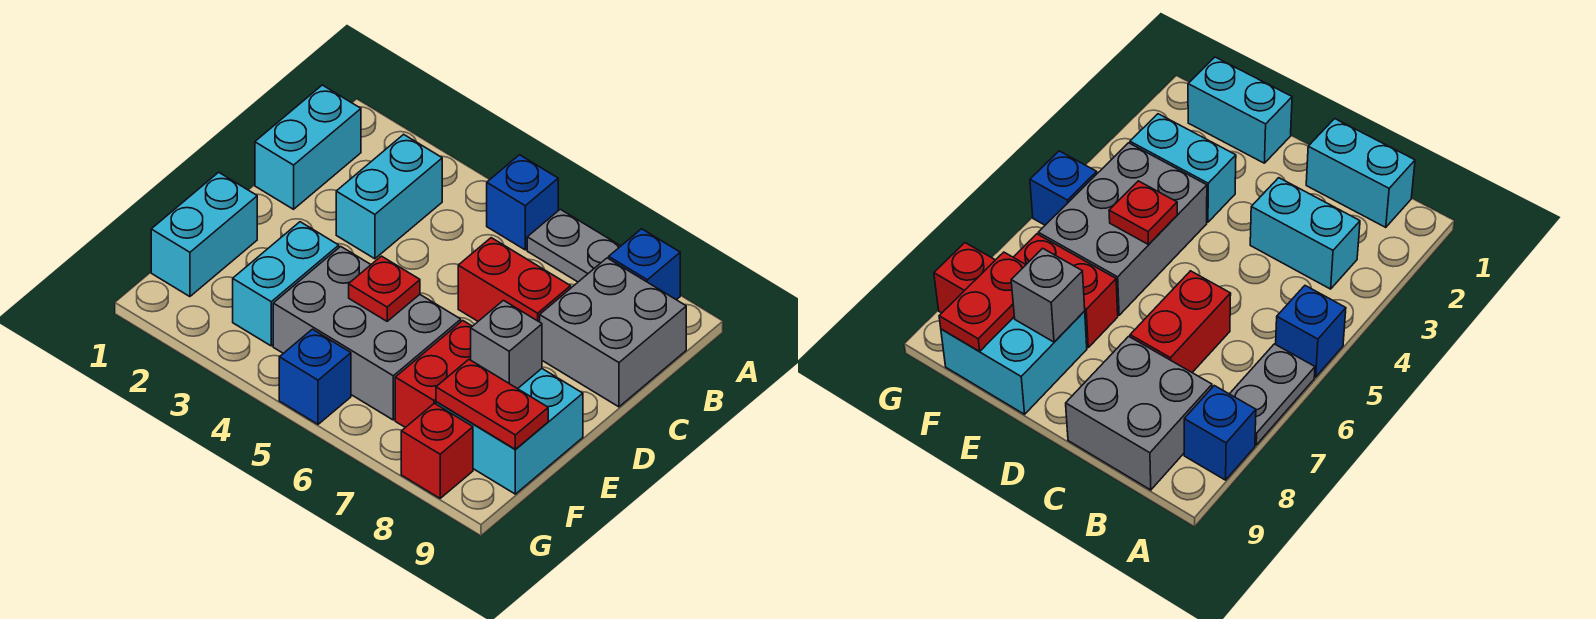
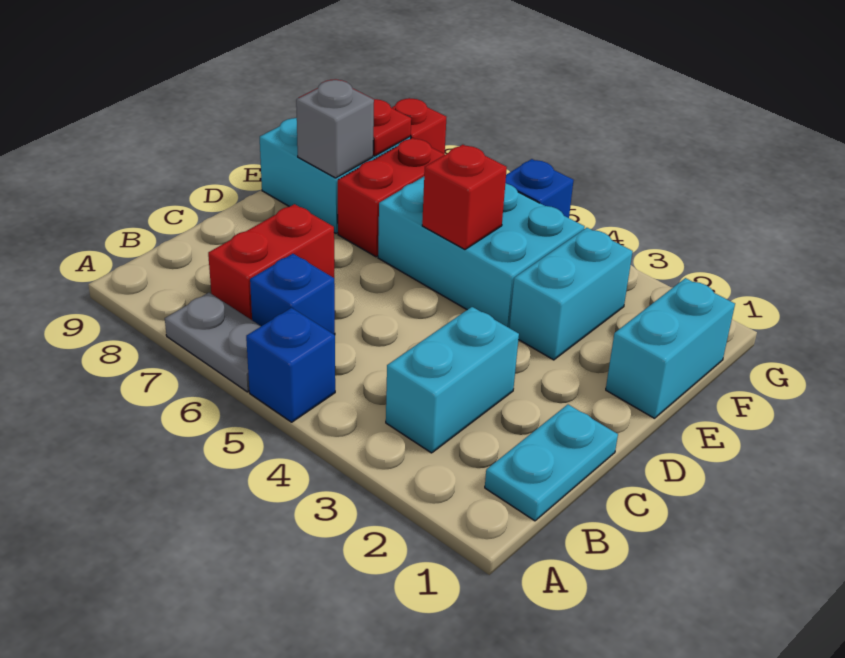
blue 1x1 brick [609,229,680,300] -> blue 1x1 brick moved to [250,254,335,335]
cyan 1x2 brick [255,85,361,209] -> cyan 1x2 plate [485,405,618,521]
grey 2x2 brick [540,258,686,407] -> none
red 1x2 brick [458,238,571,322] -> red 1x2 brick turned to [208,204,334,320]
grey 2x3 brick [273,246,461,420] -> cyan 2x3 brick [378,177,584,328]
red 1x1 plate [349,256,420,321] -> red 1x1 brick [422,145,507,249]

